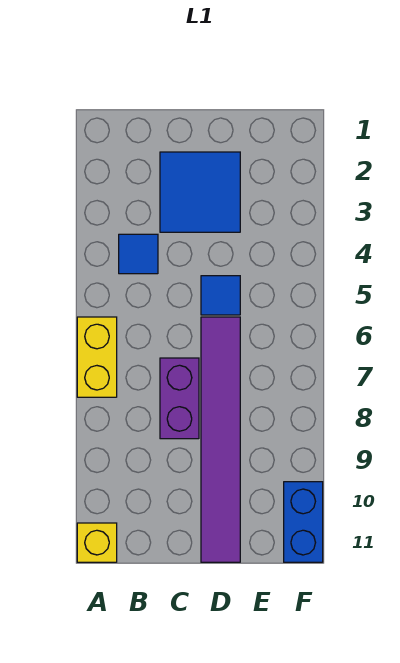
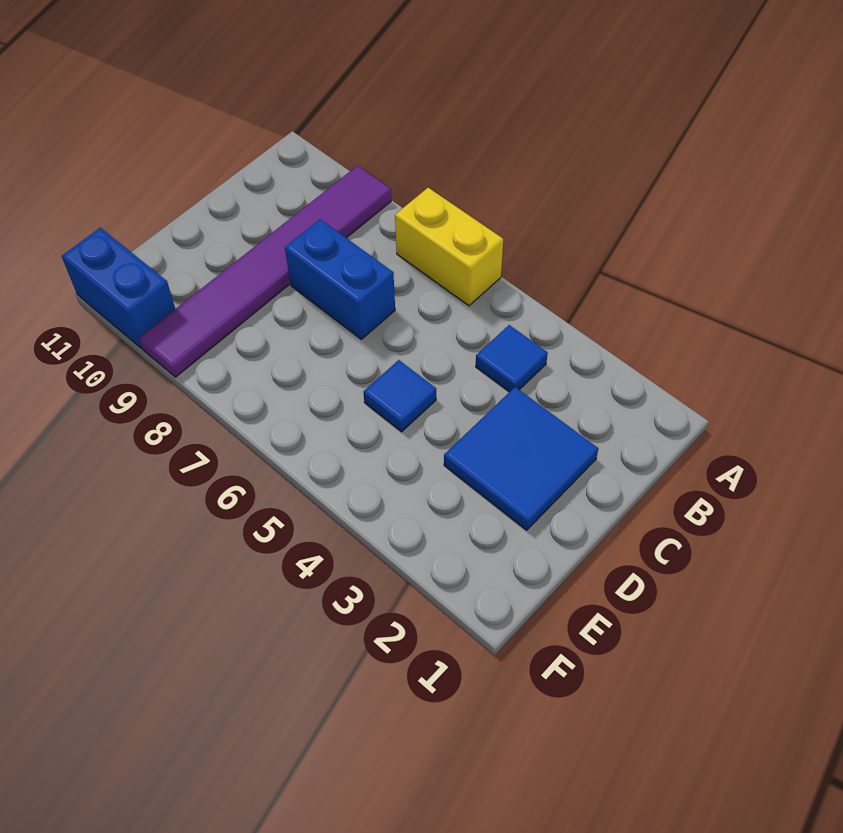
yellow 1x1 brick [77,523,117,562] -> none
purple 1x2 brick [160,358,199,439] -> blue 1x2 brick [285,219,395,339]
purple 1x6 tile [201,317,240,562] -> purple 1x6 tile turned to [139,166,391,377]

